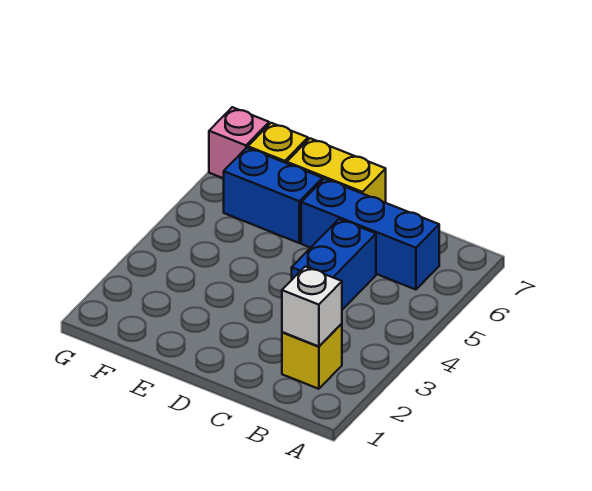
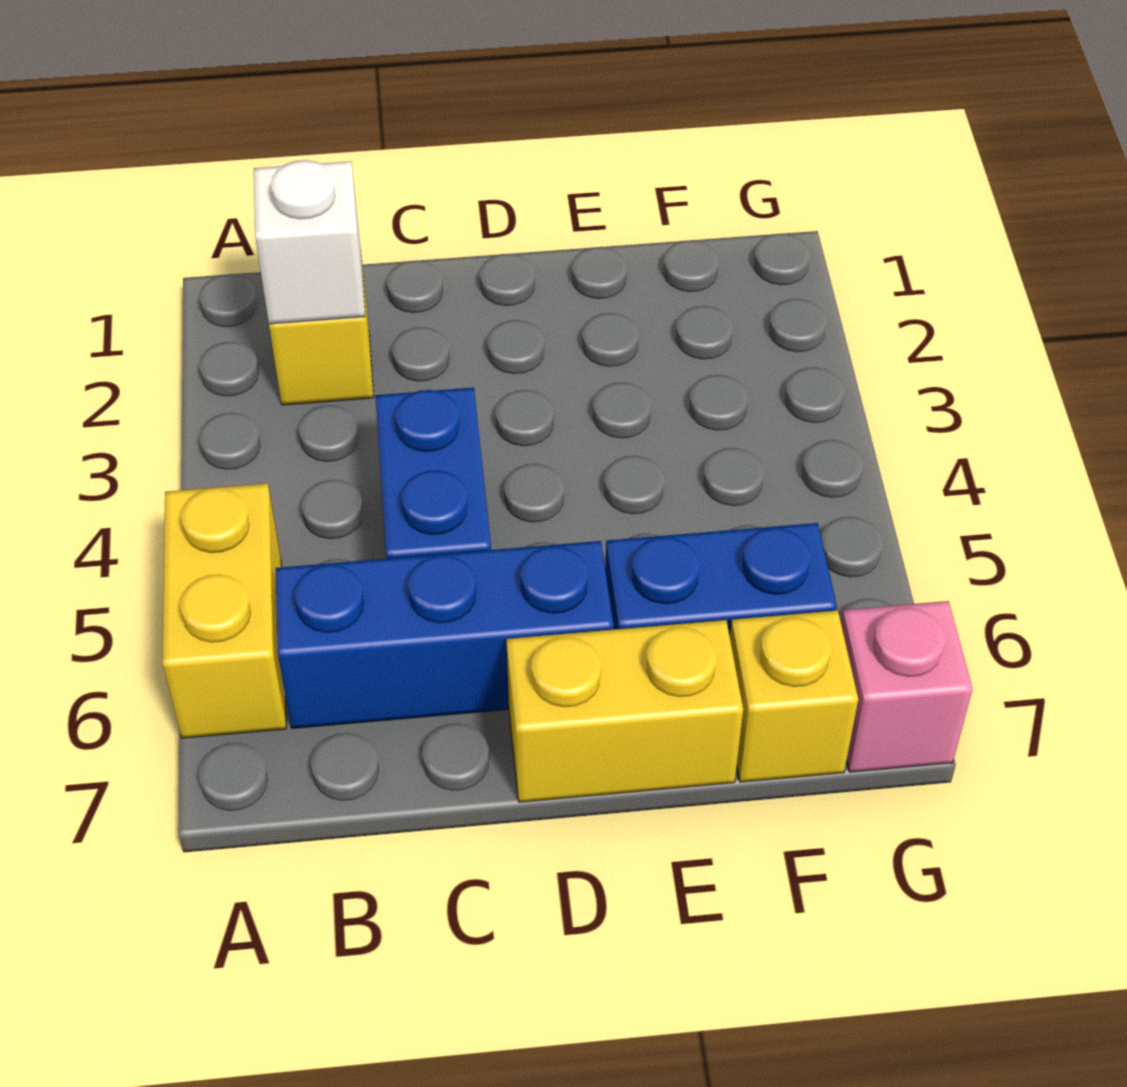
none -> yellow 1x2 brick [162,483,286,738]

